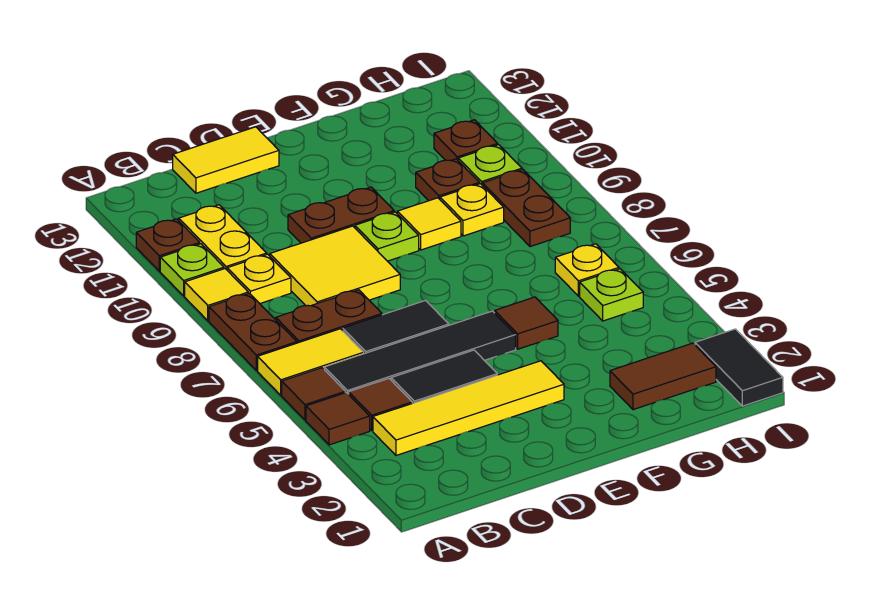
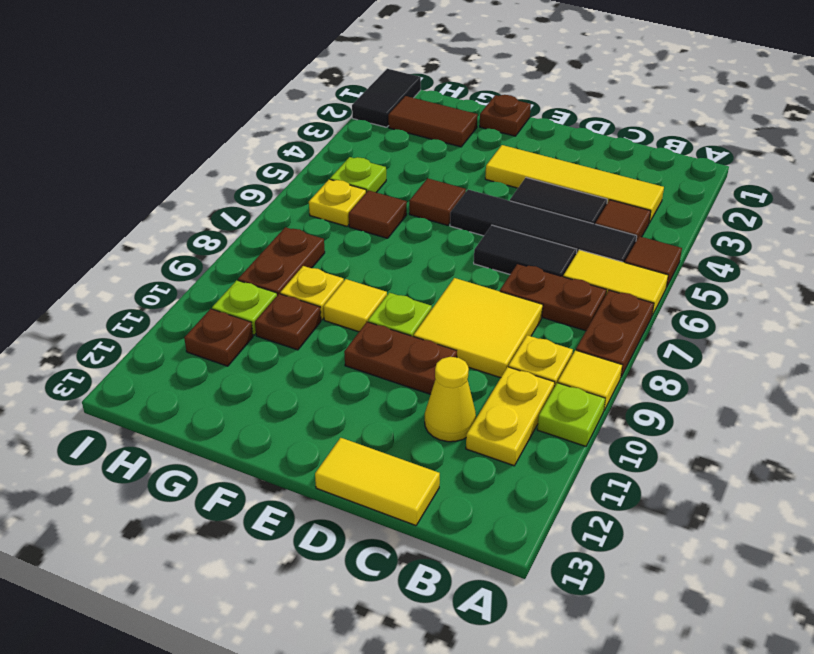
brown 1x1 tile [306,393,370,445] -> brown 1x1 tile moved to [349,190,407,238]
brown 1x1 plate [136,219,200,271] -> brown 1x1 plate moved to [480,95,531,136]
none -> yellow 1x1 cone [425,357,476,442]

